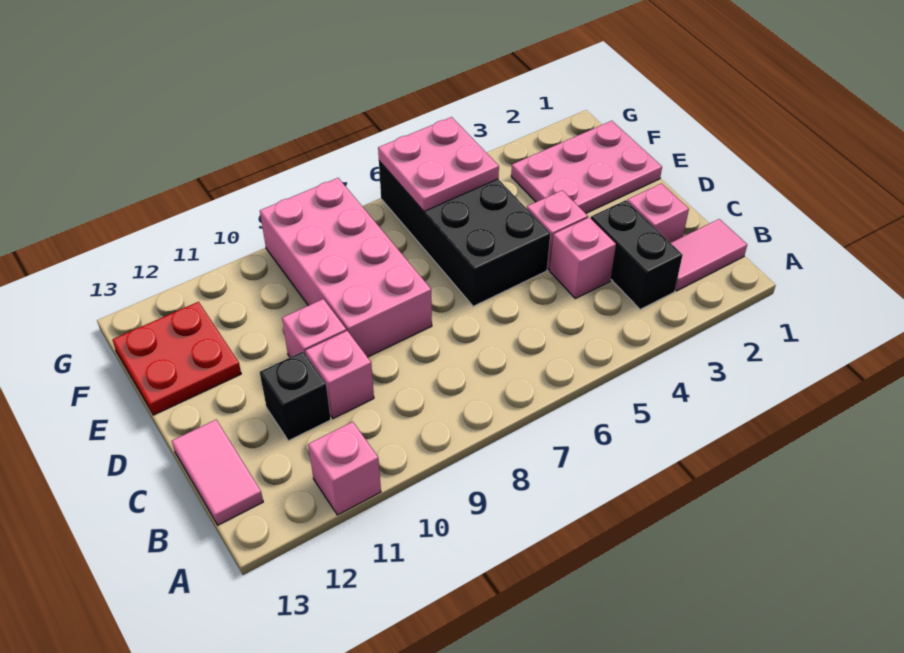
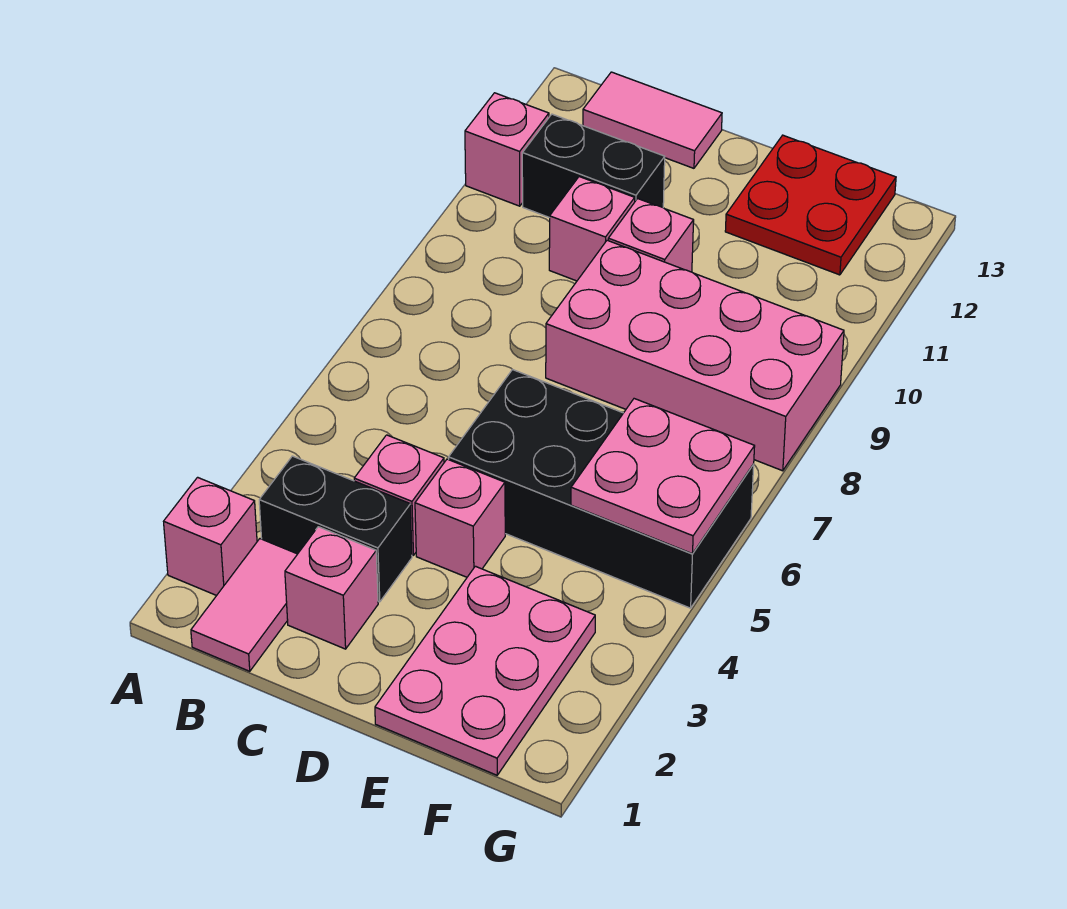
none -> pink 1x1 brick [164,477,257,596]
black 1x1 brick [260,352,331,441] -> black 1x2 brick [522,114,665,218]

